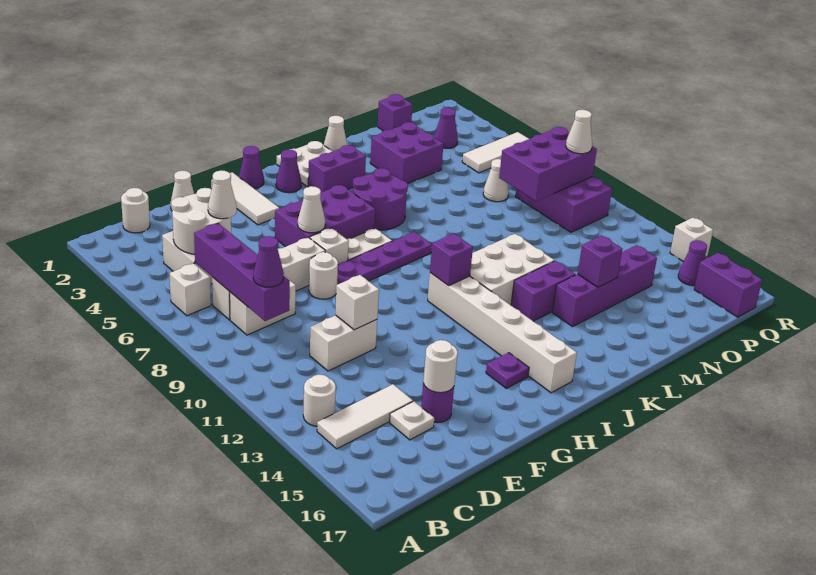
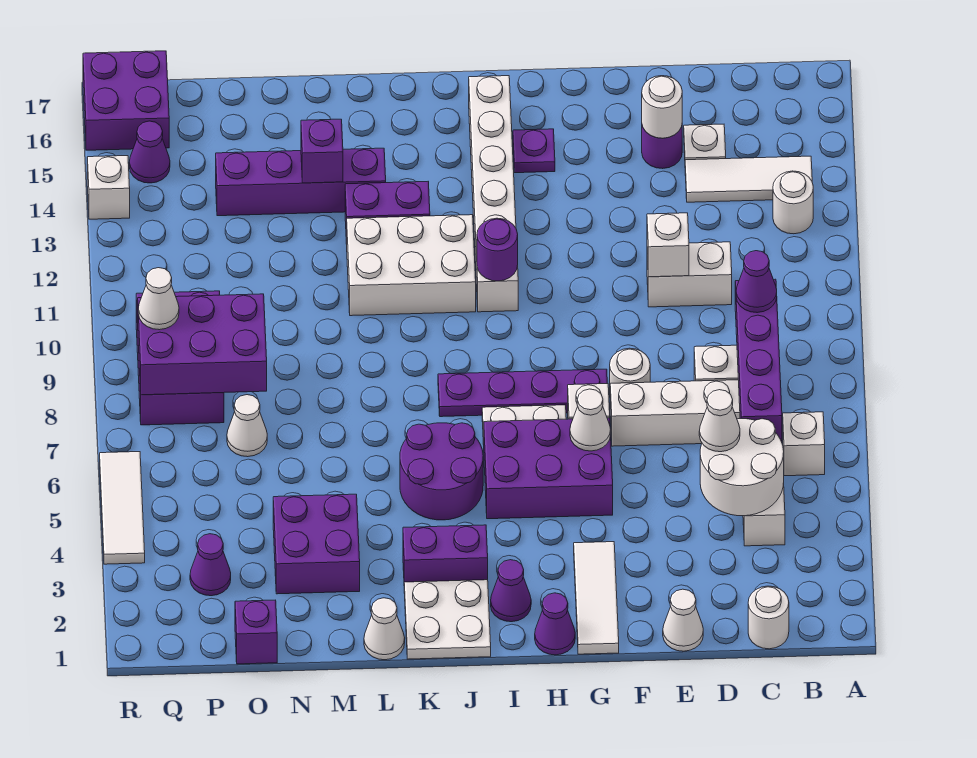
purple 1x1 brick [430,234,473,286] -> purple 1x1 round brick [477,218,518,281]
white 1x3 tile [462,132,529,173] -> white 1x3 tile turned to [100,452,145,564]
purple 1x2 brick [694,253,762,317] -> purple 2x2 brick [83,51,169,150]

